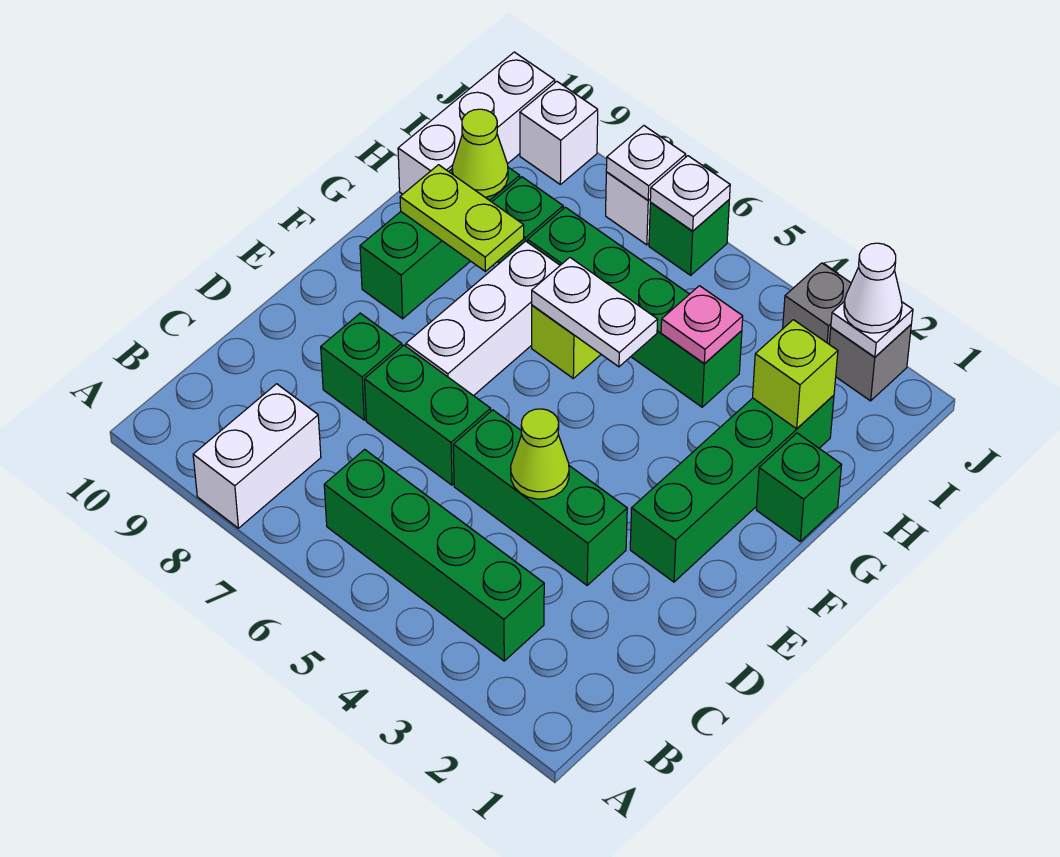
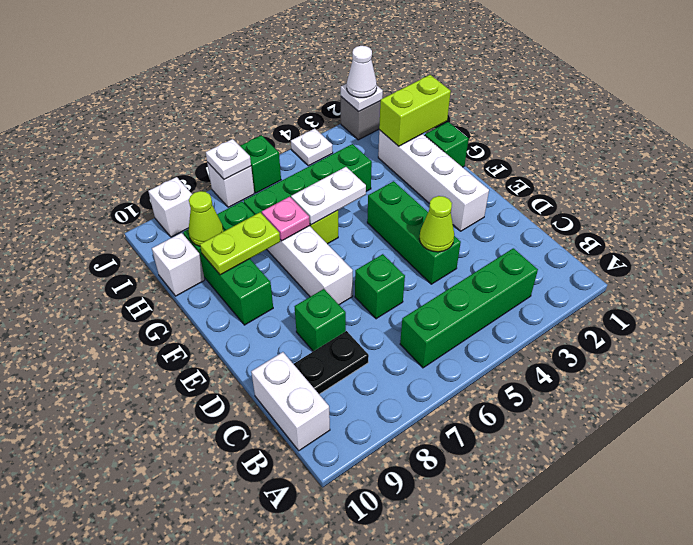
white 1x2 brick [193,384,321,528] -> white 1x2 brick moved to [251,352,330,451]
none -> black 1x2 plate [294,331,369,394]
green 1x3 brick [453,410,627,585] -> green 1x3 brick turned to [367,181,461,284]
green 1x2 brick [364,345,491,485] -> green 1x1 brick [355,254,405,319]
green 1x4 brick [630,395,834,582] -> white 1x4 brick [378,130,489,231]
lime 1x1 brick [753,320,838,429] -> lime 1x2 brick [379,75,451,146]
pink 1x1 plate [661,286,743,364] -> pink 1x1 plate moved to [262,197,310,241]
white 1x3 brick [398,52,555,194] -> white 1x1 brick [152,233,205,296]
grey 1x1 brick [783,263,851,344] -> none
white 1x1 plate [650,156,730,231] -> white 1x1 plate moved to [291,129,333,166]

